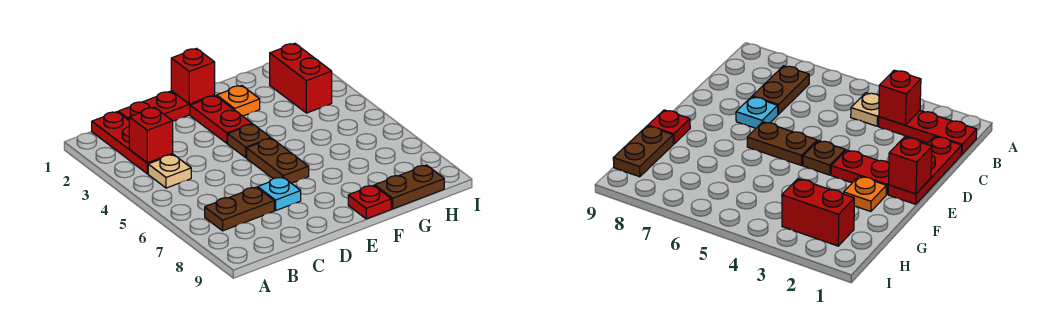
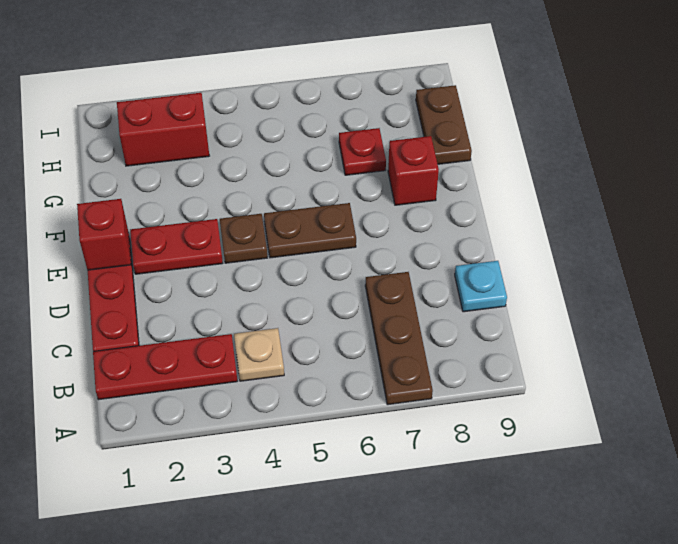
red 1x1 brick [129,107,173,163] -> red 1x1 brick moved to [388,136,439,205]
brown 1x2 plate [205,187,274,231] -> brown 1x3 plate [365,272,433,405]
cyan 1x1 plate [258,177,301,210] -> cyan 1x1 plate moved to [455,261,507,312]
orange 1x1 plate [217,86,260,116] -> none
red 1x1 plate [348,185,391,219] -> red 1x1 plate moved to [339,128,386,175]

